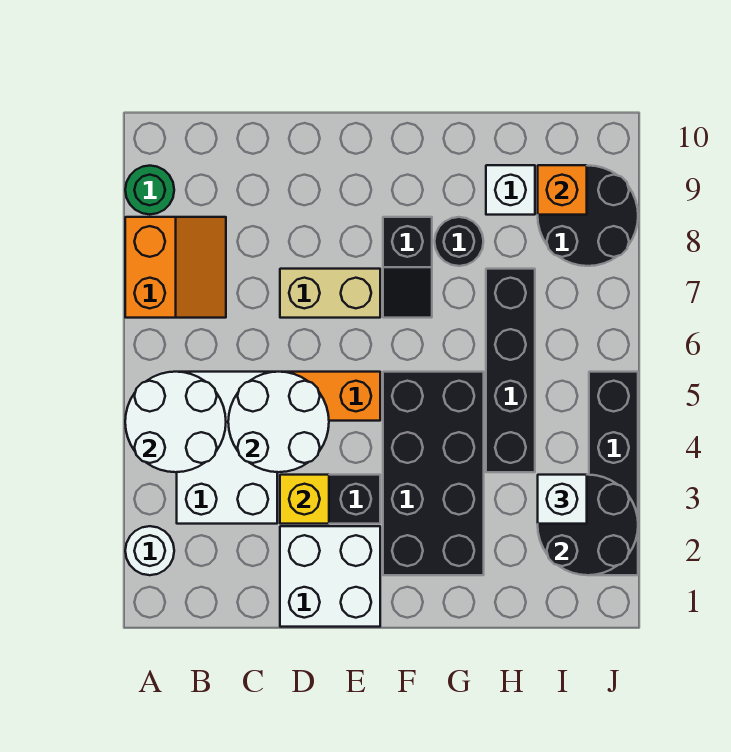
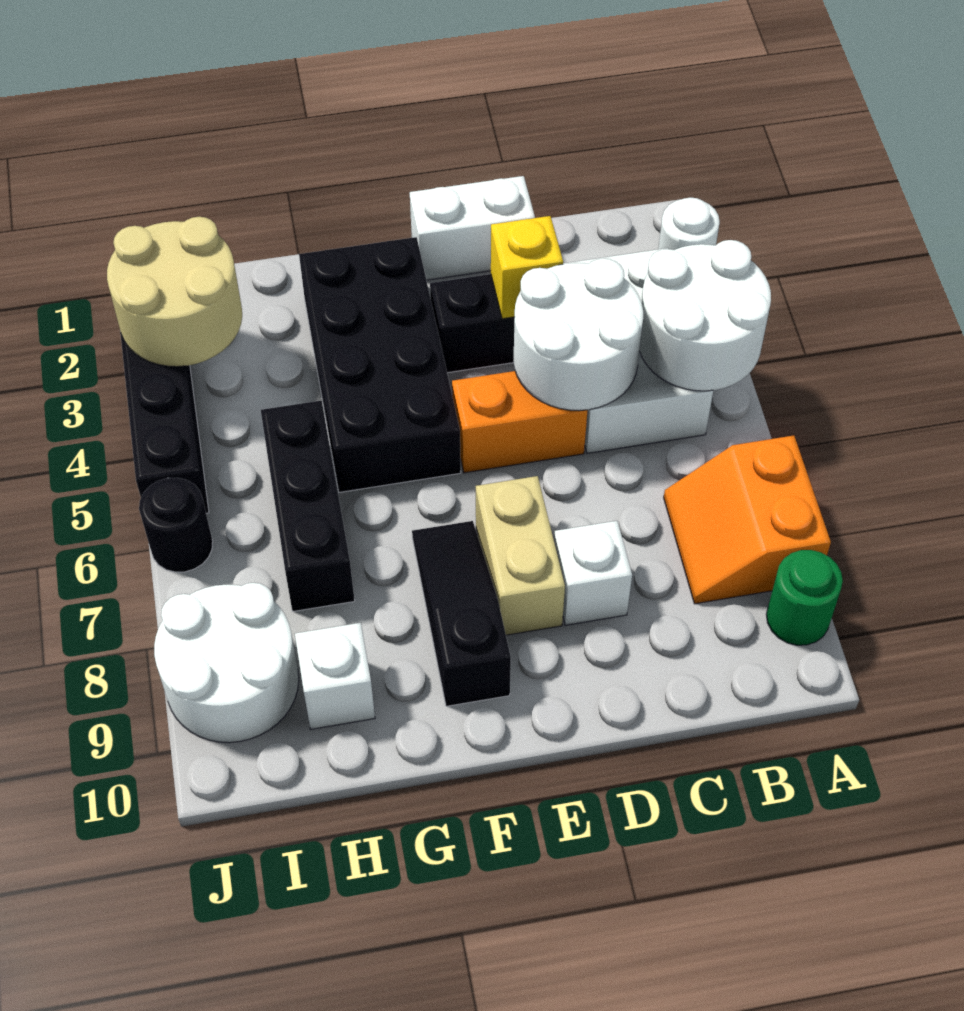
white 2x2 brick [280,526,380,627] -> white 1x2 brick [410,176,535,280]
tan 1x2 brick [280,269,380,318] -> tan 1x2 brick turned to [476,476,565,635]
black 1x2 slope [383,217,432,318] -> black 1x3 slope [412,521,511,706]
black 1x1 round brick [435,217,484,266] -> black 1x1 round brick moved to [139,478,213,572]
black 1x4 brick [486,269,535,472] -> black 1x3 brick [261,401,355,611]
black 2x2 round brick [538,475,638,575] -> tan 2x2 round brick [107,217,242,367]
white 1x1 brick [538,475,587,524] -> white 1x1 brick moved to [554,521,632,625]
black 2x2 round brick [538,166,638,266] -> white 2x2 round brick [154,583,299,743]
orange 1x1 brick [538,165,587,215] -> none

